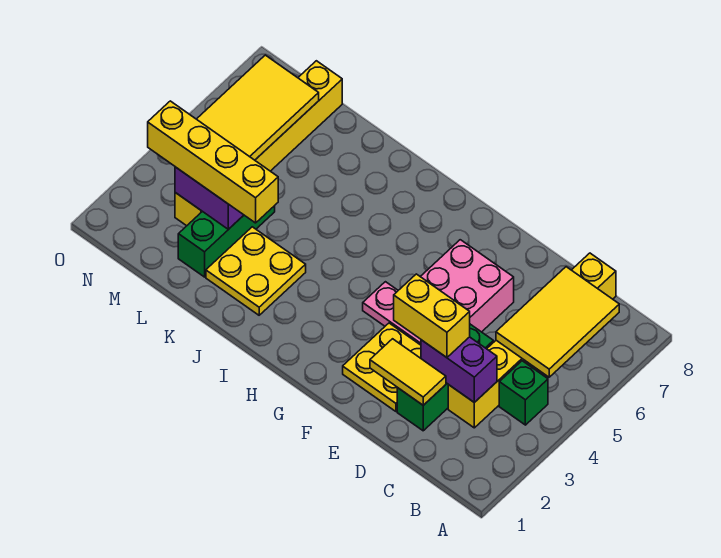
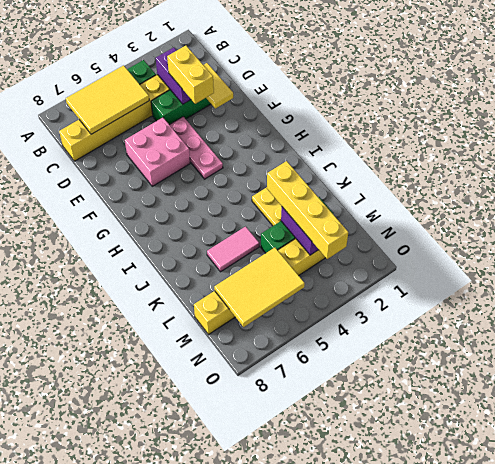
yellow 2x2 plate [343,323,421,411] -> none
none -> pink 1x2 tile [207,227,259,272]

